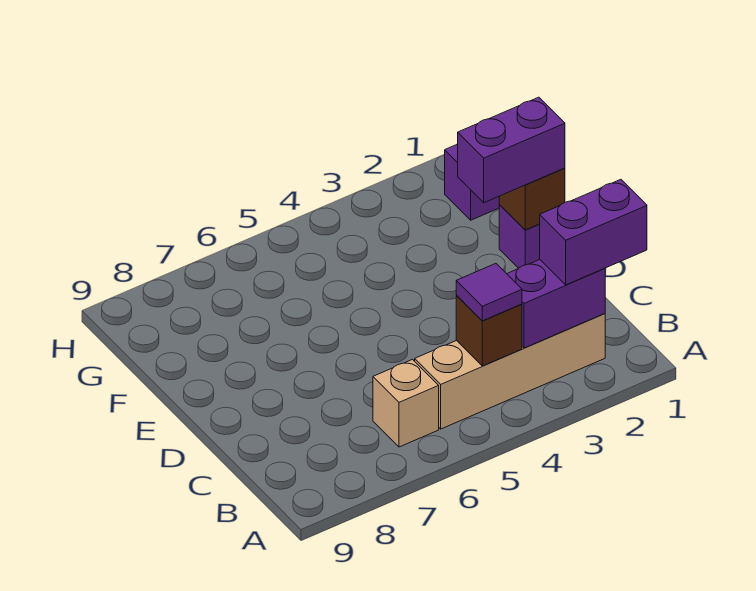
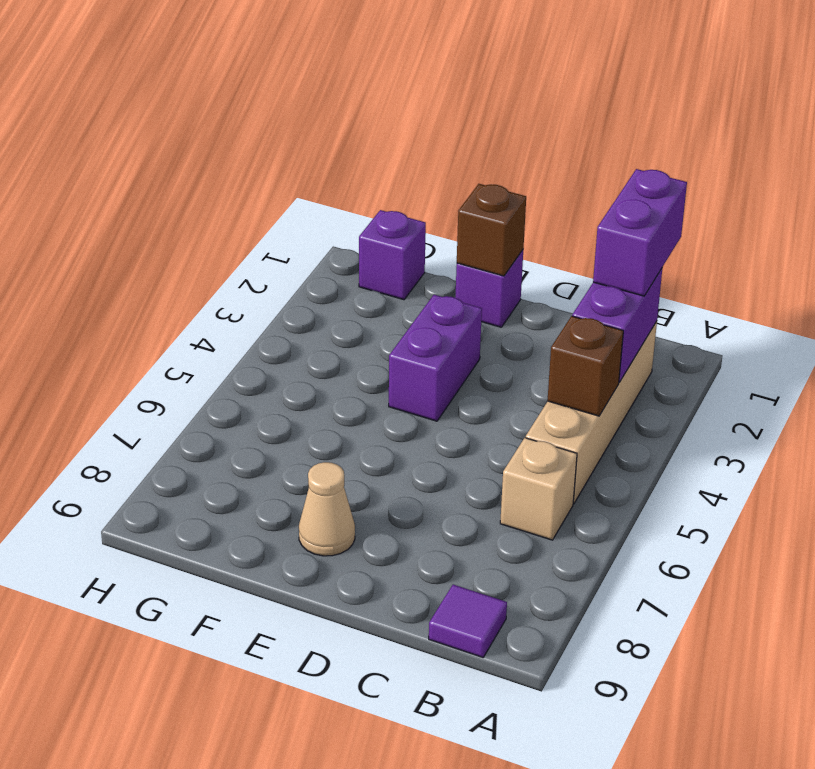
purple 1x1 tile [456,263,522,321] -> purple 1x1 tile moved to [429,585,507,657]
purple 1x2 brick [458,97,565,203] -> purple 1x2 brick moved to [389,295,482,421]
none -> tan 1x1 cone [299,462,355,556]

